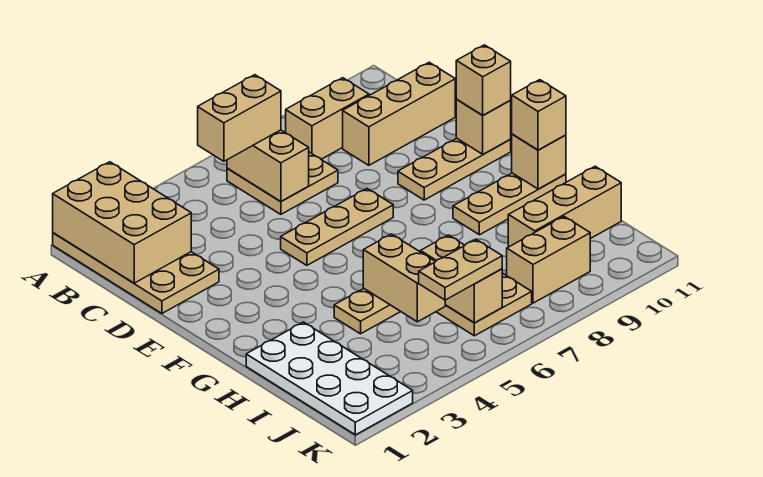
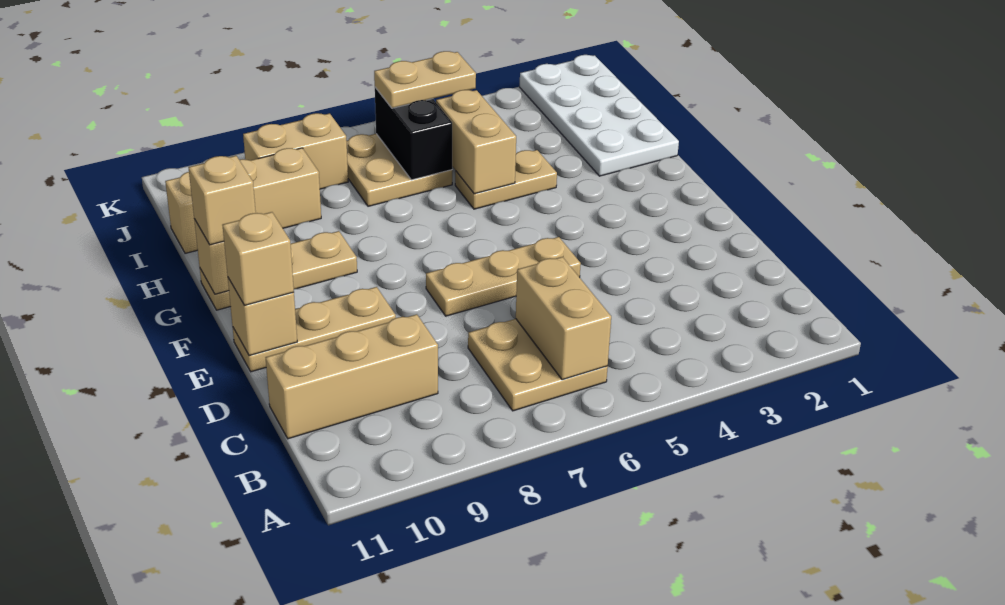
tan 2x4 plate [53,233,219,313] -> none
tan 2x3 brick [53,162,191,283] -> none
tan 1x2 brick [198,75,281,161] -> none
tan 1x2 brick [286,78,369,159] -> none
tan 1x2 brick [420,235,502,323] -> black 1x2 brick [375,88,452,180]

